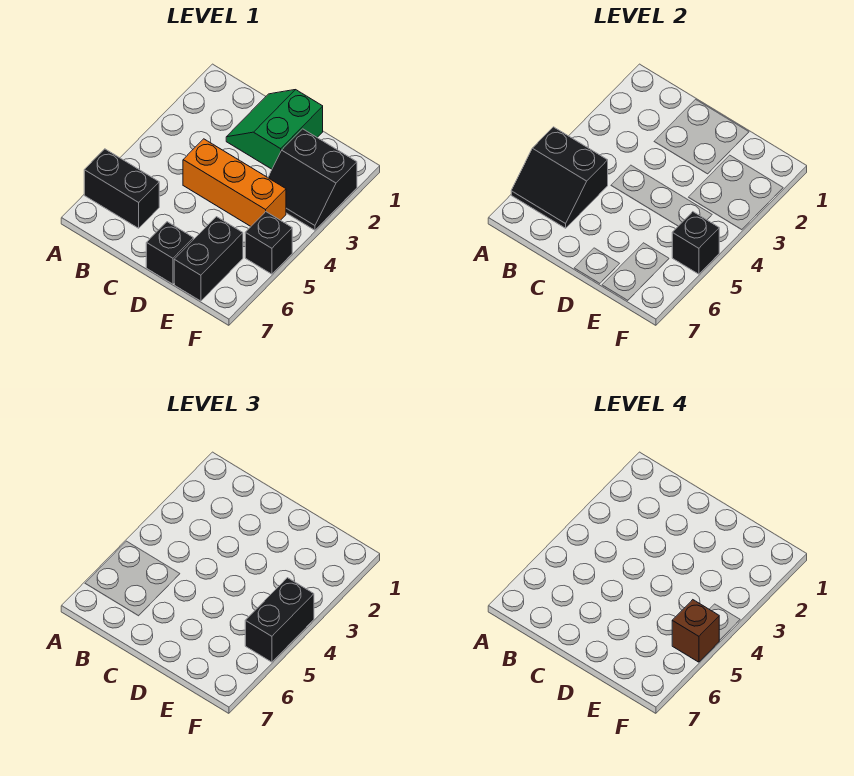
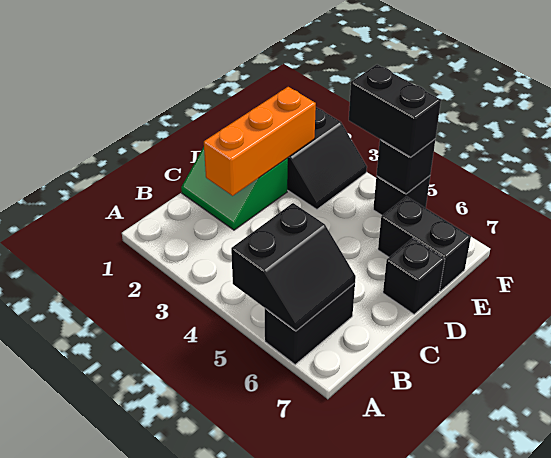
orange 1x3 brick [183,139,286,226] -> orange 1x3 brick moved to [204,87,316,196]
brown 1x1 brick [672,600,719,662] -> none

